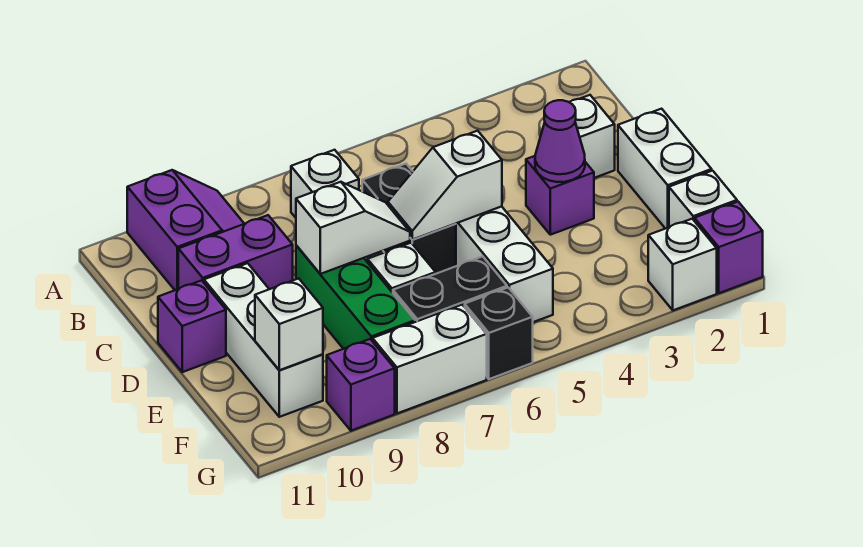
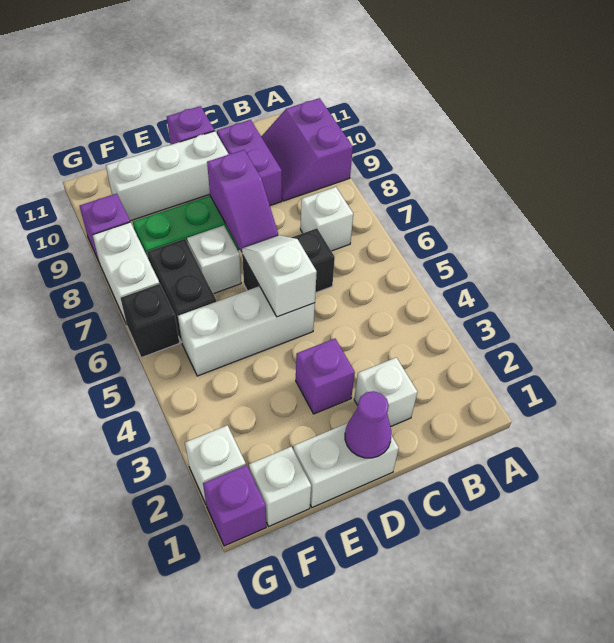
purple 2x2 slope [127,170,244,290] -> purple 2x2 slope turned to [261,98,353,201]
purple 1x1 cone [535,100,585,182] -> purple 1x1 cone moved to [345,391,391,458]
white 1x2 slope [296,182,410,274] -> purple 1x2 slope [207,150,278,253]
white 1x1 brick [255,279,323,370] -> none

